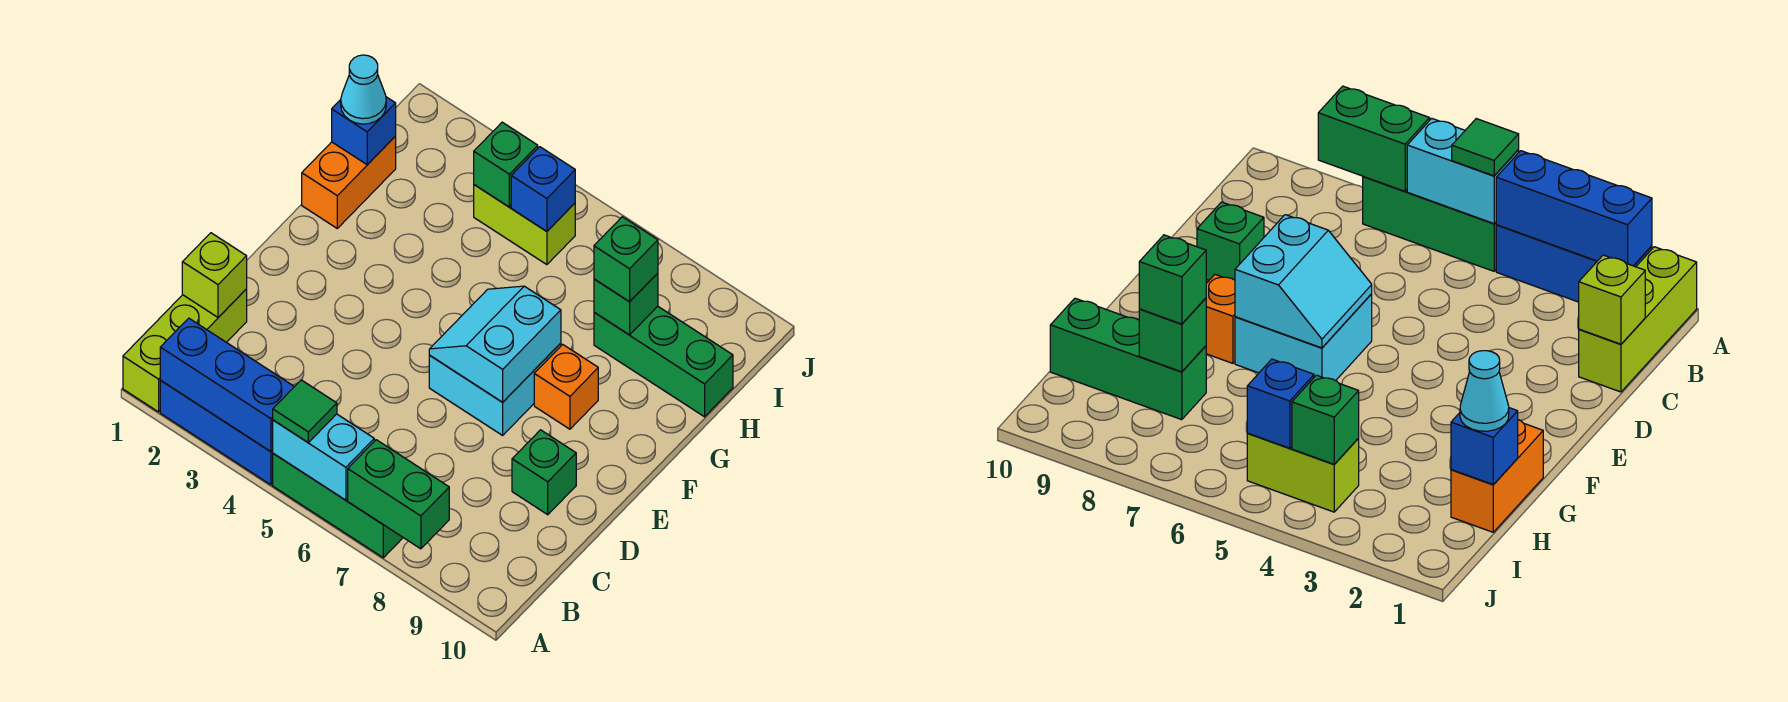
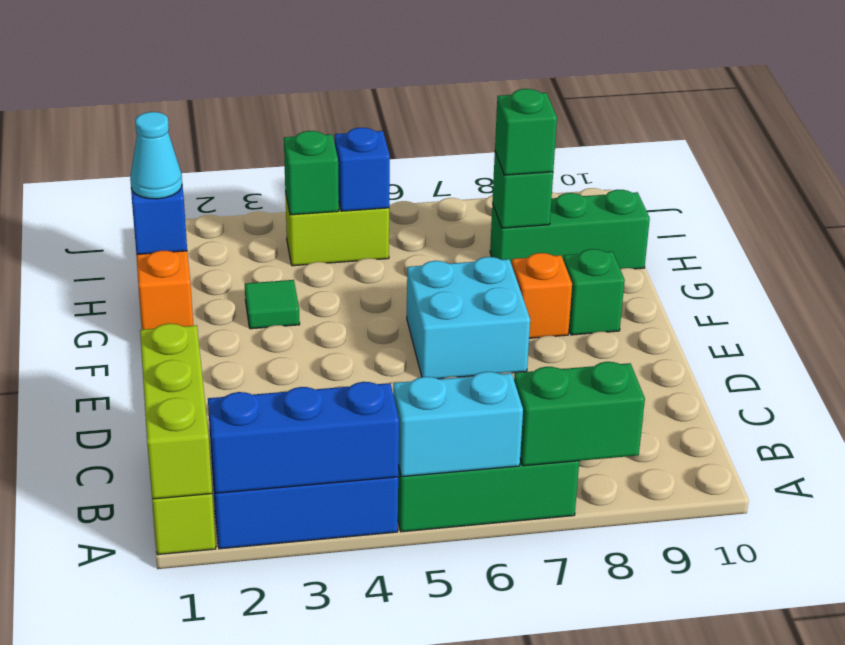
green 1x1 tile [273,380,337,442] -> green 1x1 tile moved to [245,280,300,329]
lime 1x1 brick [182,233,247,317] -> lime 1x3 brick [140,323,212,499]
green 1x1 brick [512,430,576,515] -> green 1x1 brick moved to [563,249,625,335]
cyan 2x2 slope [429,286,561,402] -> none

